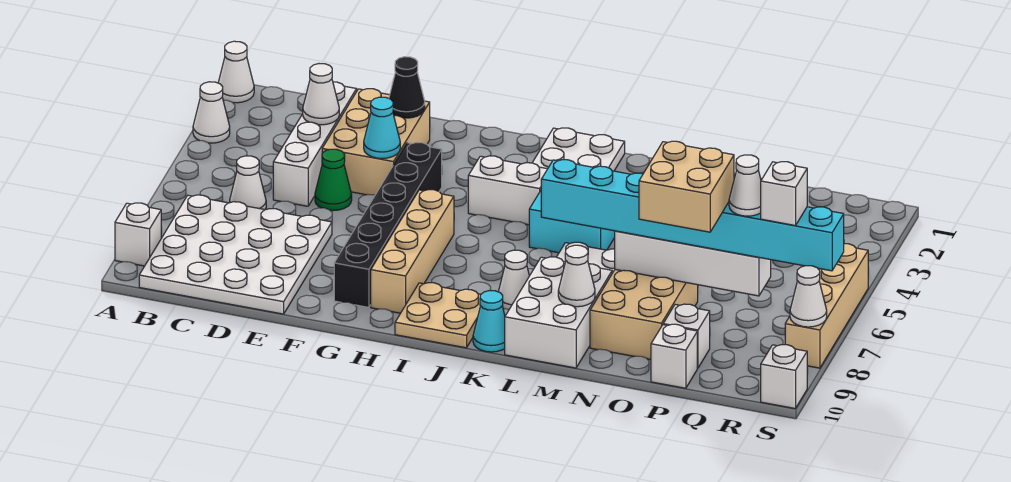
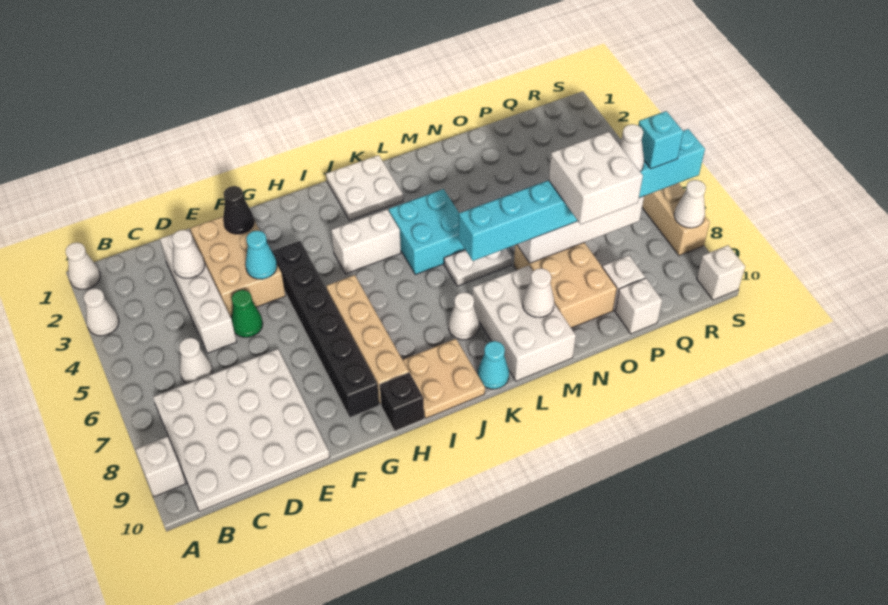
none -> black 1x1 brick [380,373,424,431]
tan 2x2 brick [639,141,734,232] -> white 2x2 brick [549,132,643,224]
white 1x1 brick [761,162,807,226] -> cyan 1x1 brick [638,111,683,169]

